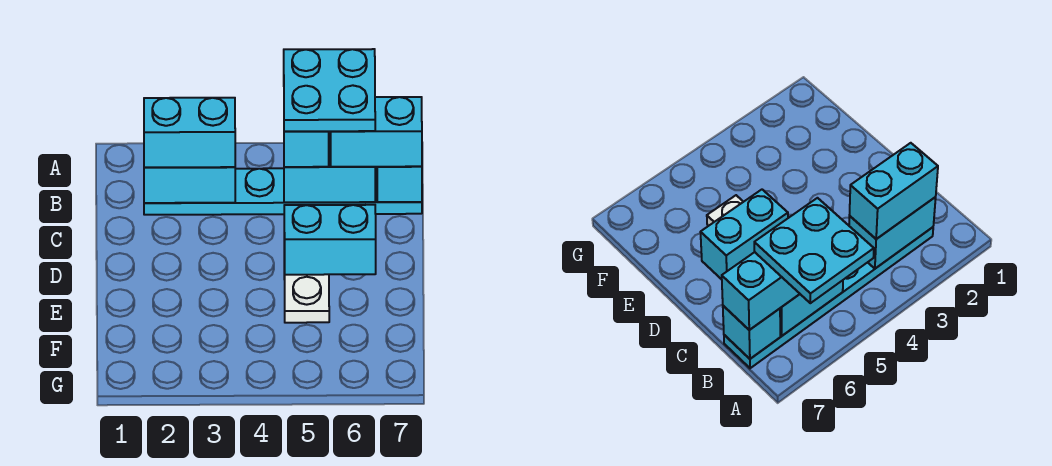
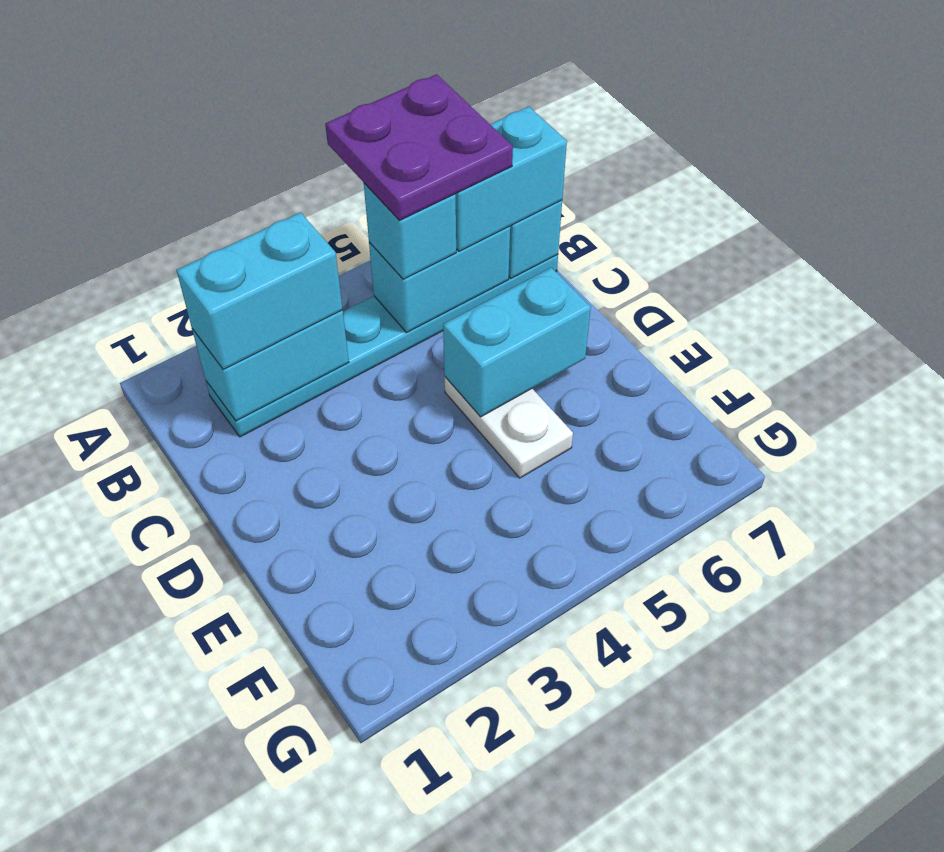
cyan 2x2 plate [284,49,375,132] -> purple 2x2 plate [325,74,513,221]

